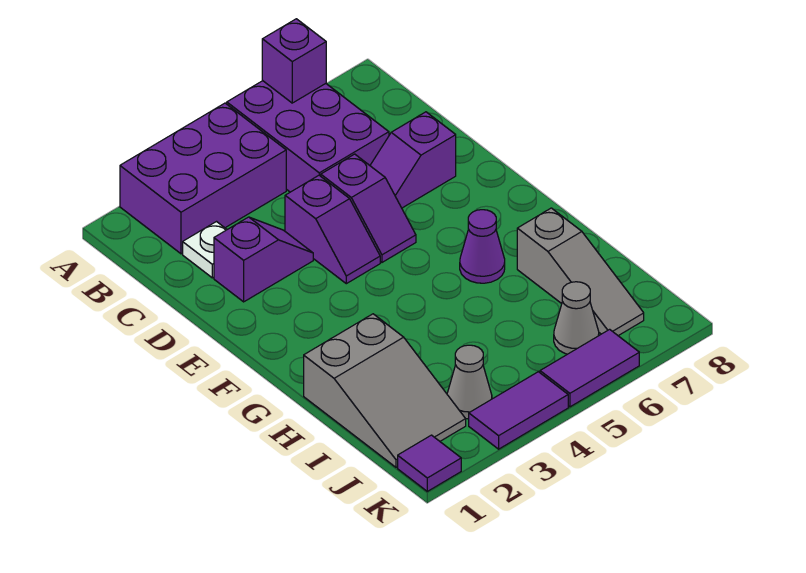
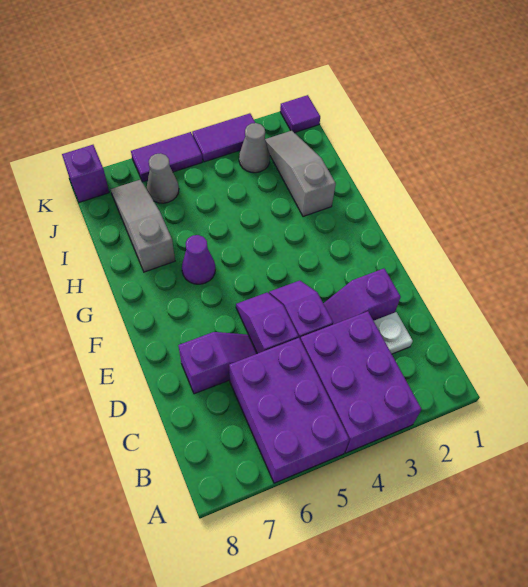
purple 2x3 brick [120,103,286,254] -> purple 2x3 brick turned to [301,311,422,453]
purple 1x1 brick [262,19,326,103] -> purple 1x1 brick moved to [62,145,109,202]
grey 2x3 slope [304,314,466,467] -> grey 1x3 slope [265,131,336,217]

